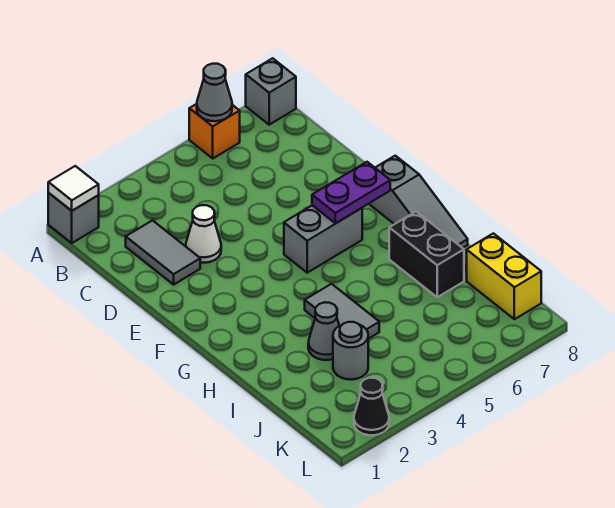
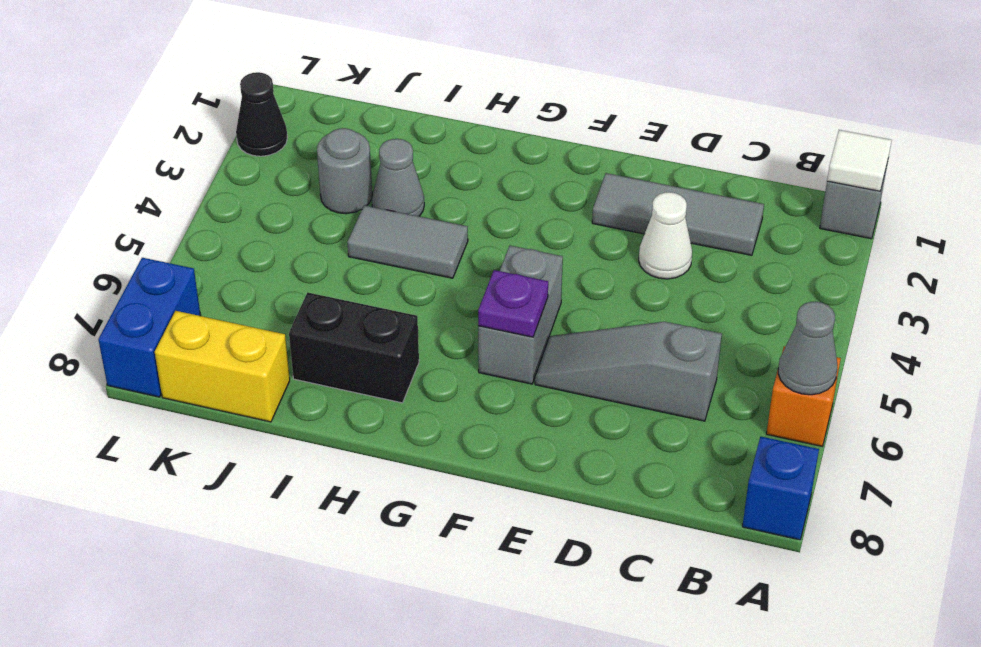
grey 1x1 brick [246,58,296,125] -> blue 1x1 brick [742,437,819,540]
grey 1x2 tile [126,220,200,285] -> grey 1x3 tile [592,173,764,255]
purple 1x2 plate [312,162,390,223] -> purple 1x1 plate [478,270,548,337]
grey 1x3 slope [369,156,468,248] -> grey 1x3 slope moved to [535,322,722,421]
none -> blue 1x2 brick [98,258,200,397]

